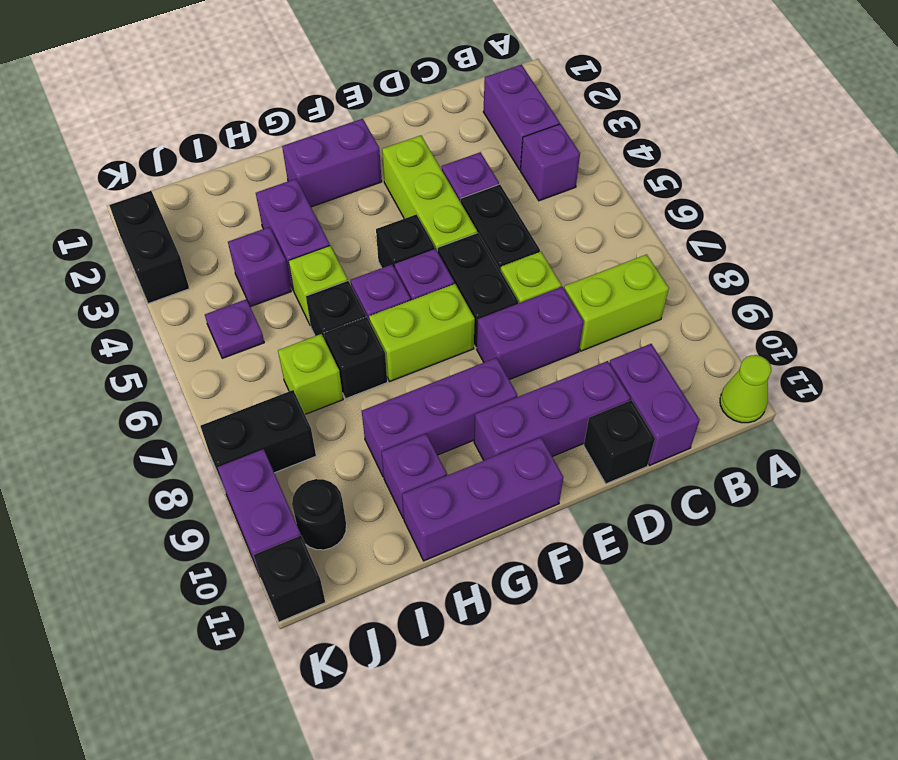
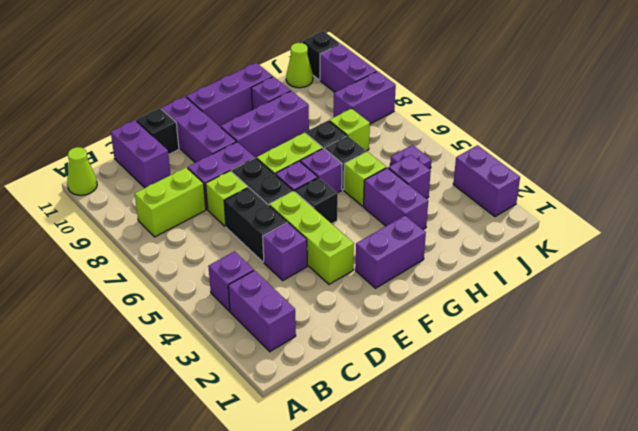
purple 1x3 brick [474,361,630,460] -> purple 1x3 brick turned to [162,97,236,163]
black 1x2 brick [200,390,316,485] -> purple 1x2 brick [334,71,396,124]
black 1x1 round brick [292,479,346,550] -> none
none -> lime 1x1 cone [286,43,313,88]
black 1x2 brick [109,191,189,304] -> purple 1x2 brick [453,145,520,217]

